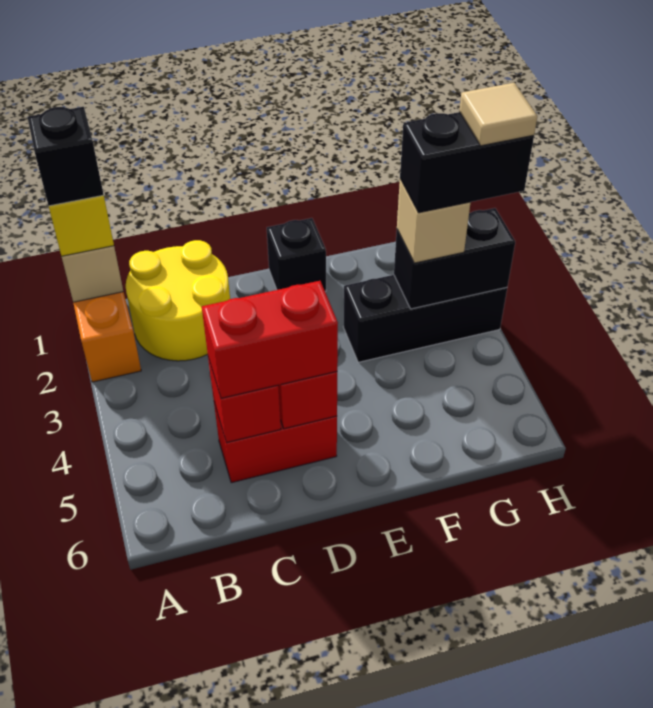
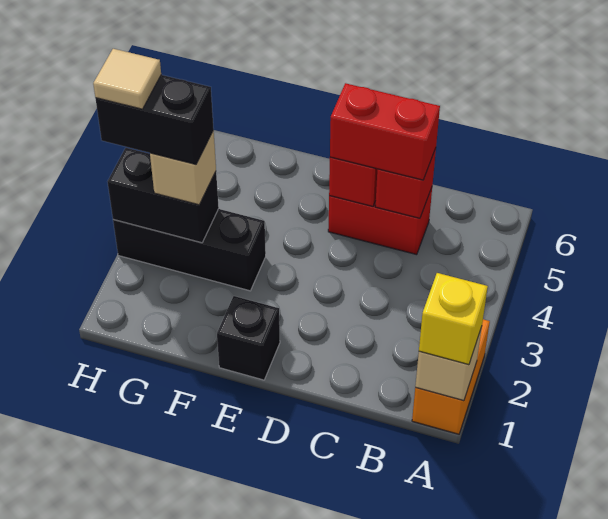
black 1x1 brick [28,107,104,206] -> none
yellow 2x2 round brick [126,240,230,361] -> none

